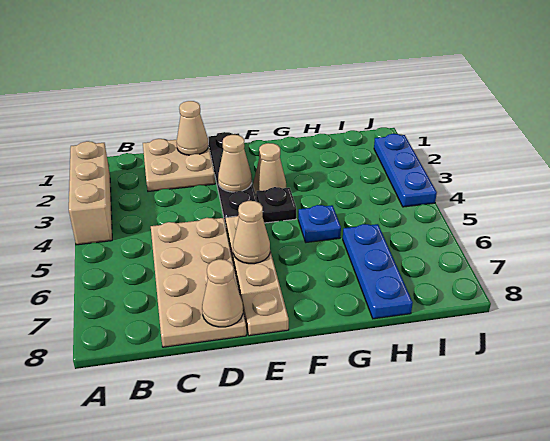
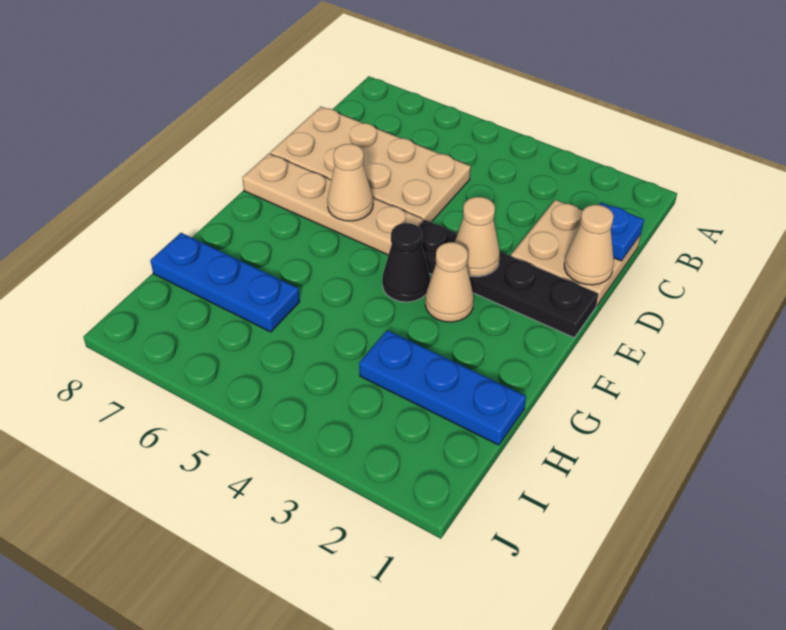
tan 1x3 brick [69,141,112,245] -> none
tan 1x1 cone [202,259,243,327] -> none
black 1x1 plate [256,187,296,223] -> black 1x1 cone [382,223,430,302]
blue 1x1 plate [298,205,341,242] -> blue 1x1 plate moved to [599,203,644,261]
blue 1x3 plate [374,134,437,207] -> blue 1x3 plate moved to [359,330,526,445]

